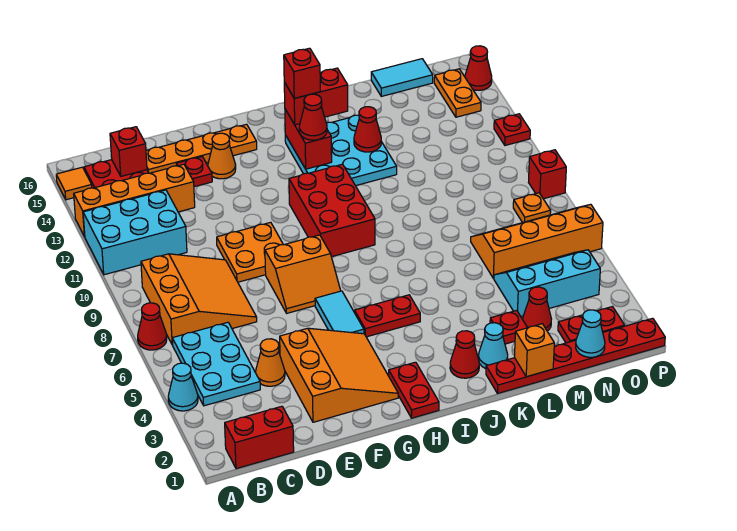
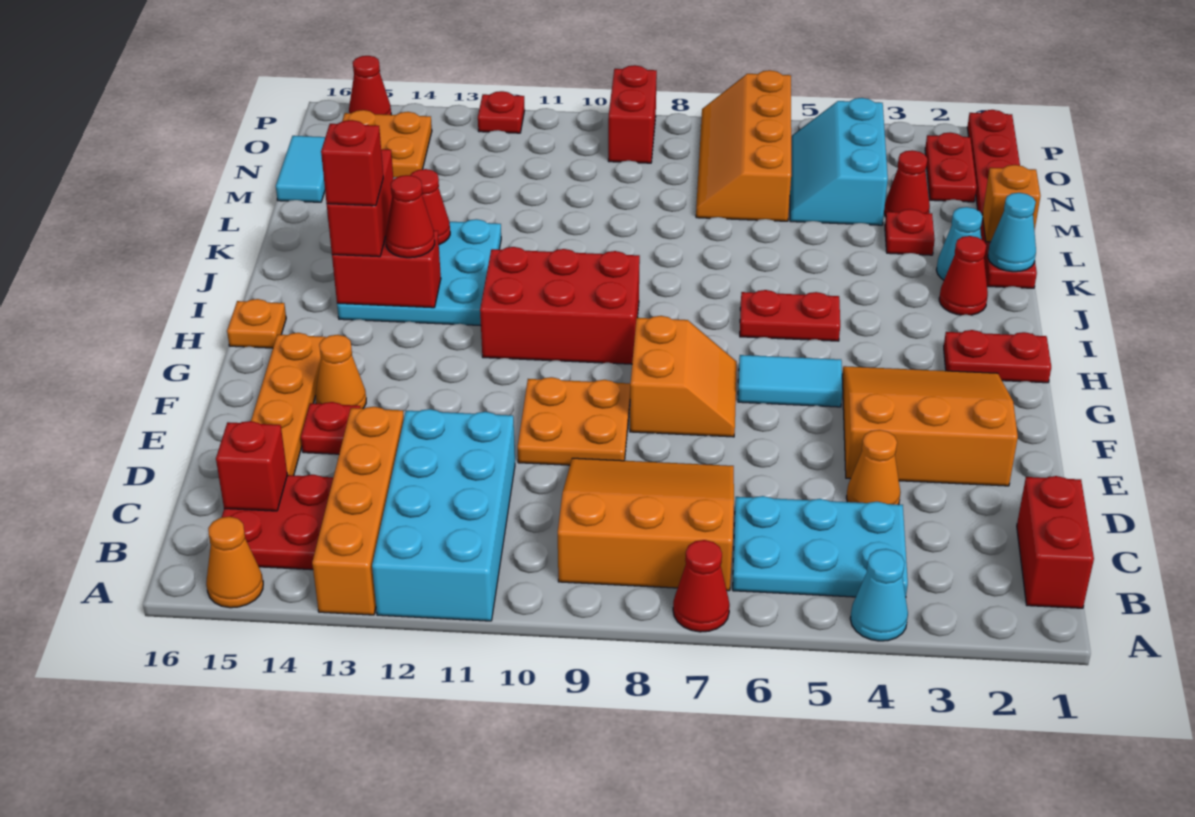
cyan 2x3 brick [83,190,187,275] -> cyan 2x4 brick [372,409,515,621]
orange 1x1 tile [56,167,92,200] -> orange 1x1 cone [206,517,263,608]
red 1x2 plate [354,295,420,337] -> red 1x2 plate turned to [740,290,840,341]
cyan 1x1 cone [576,310,605,357] -> cyan 1x1 cone moved to [988,193,1036,272]
orange 1x1 plate [513,193,551,223] -> orange 1x1 plate moved to [227,299,286,348]
orange 1x2 plate [434,69,481,117] -> orange 2x2 plate [342,110,432,178]
red 1x1 brick [529,150,566,199] -> red 1x2 brick [608,65,657,163]

